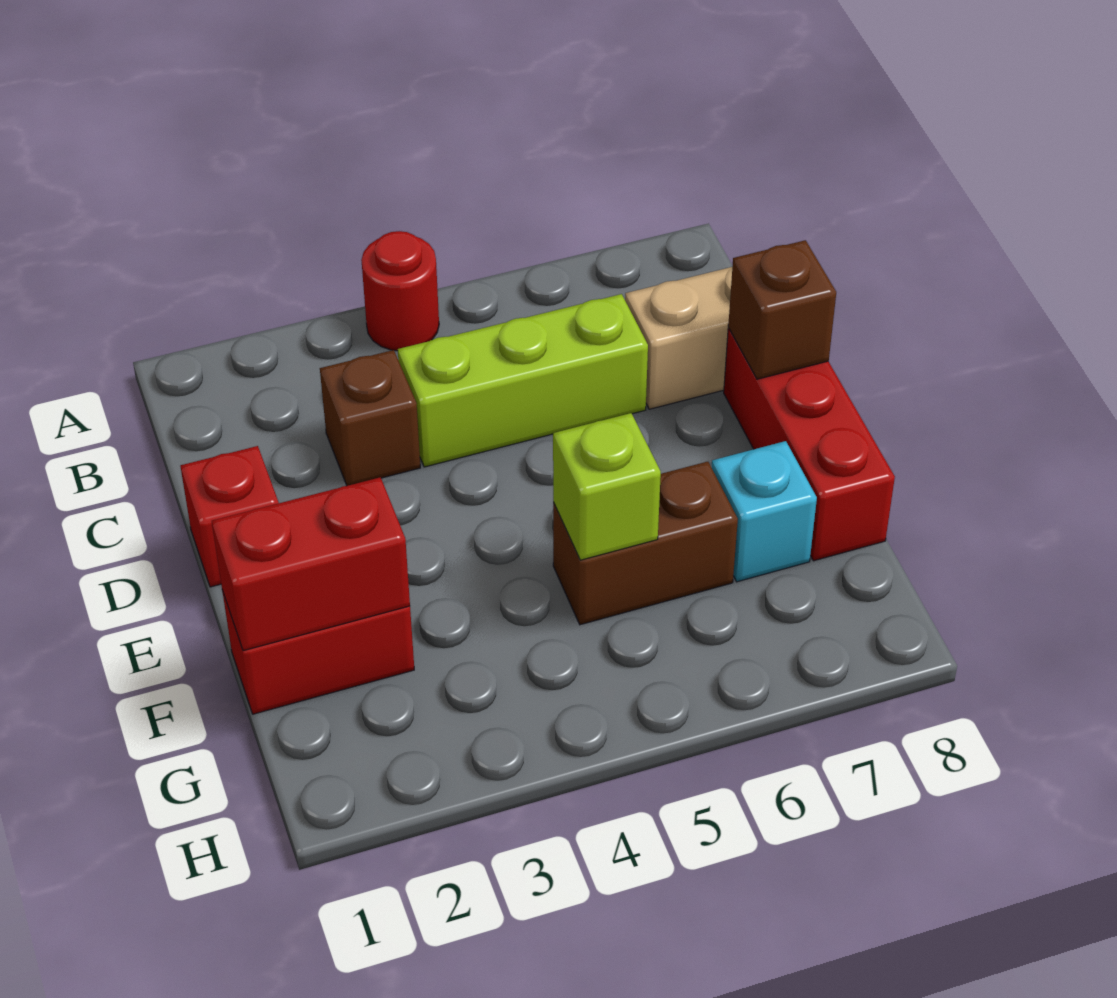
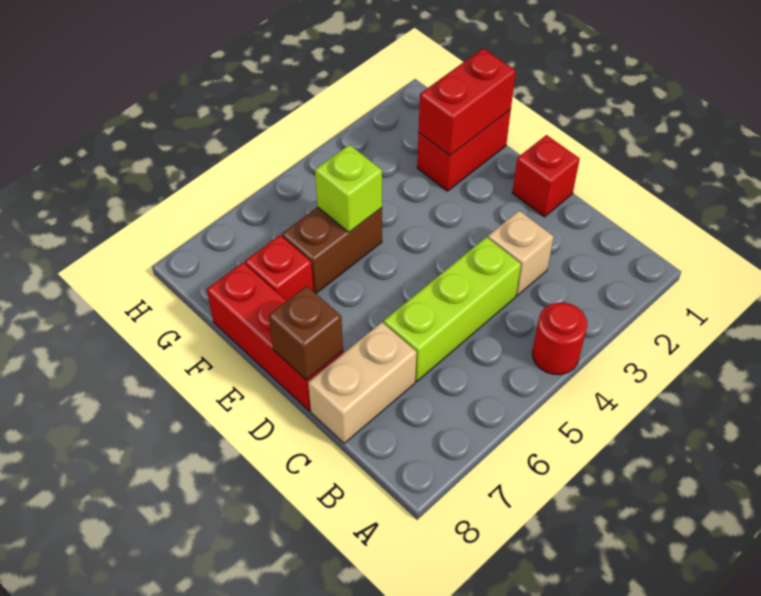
brown 1x1 brick [320,350,420,486] -> tan 1x1 brick [488,211,554,295]
cyan 1x1 brick [712,441,817,582] -> red 1x1 brick [245,235,314,301]

